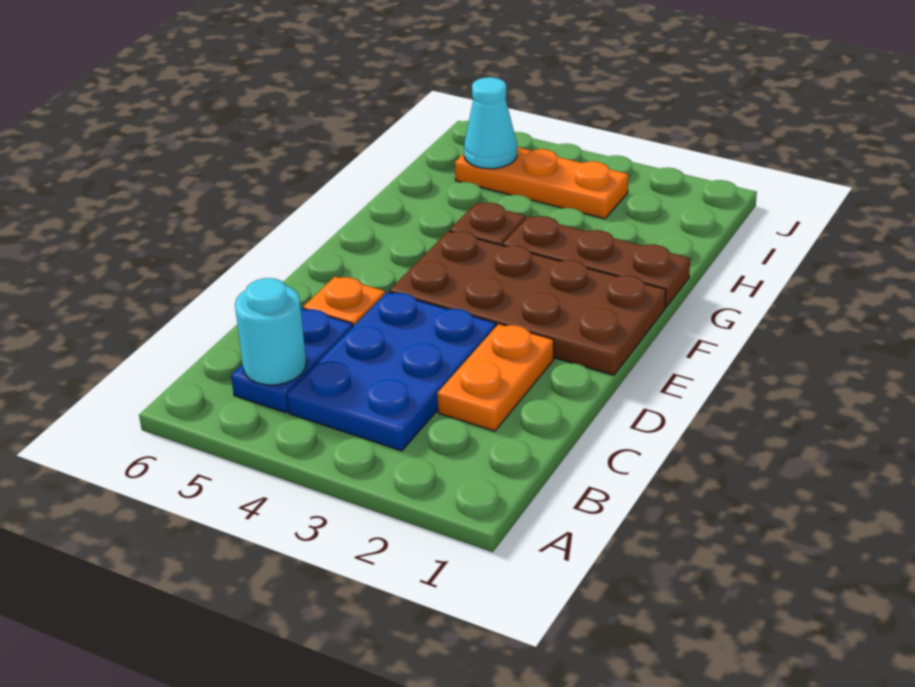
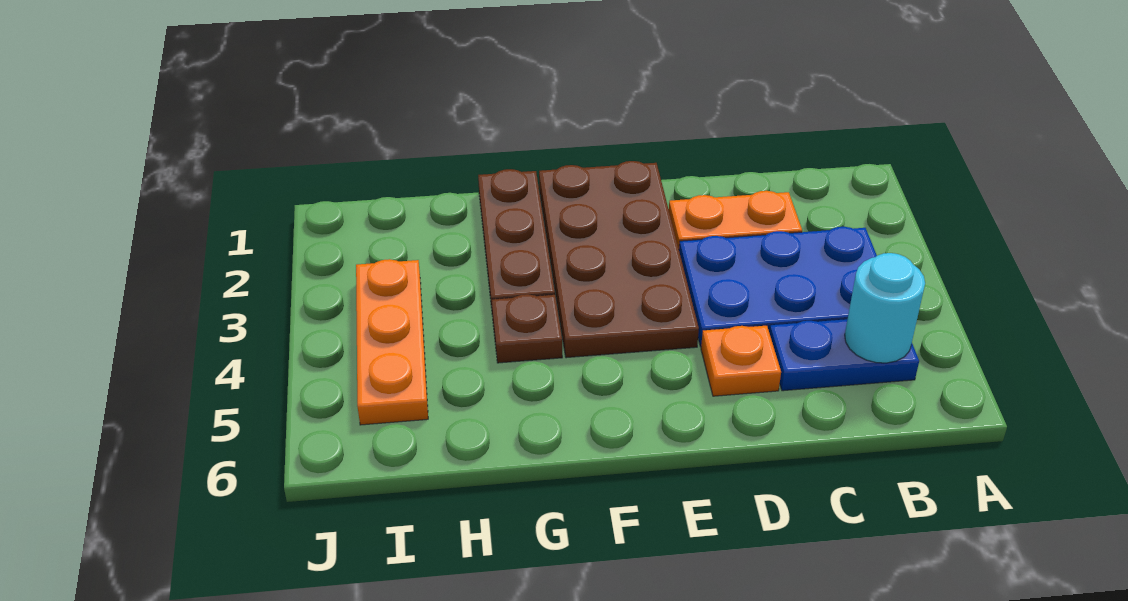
cyan 1x1 cone [464,77,517,169] -> none

